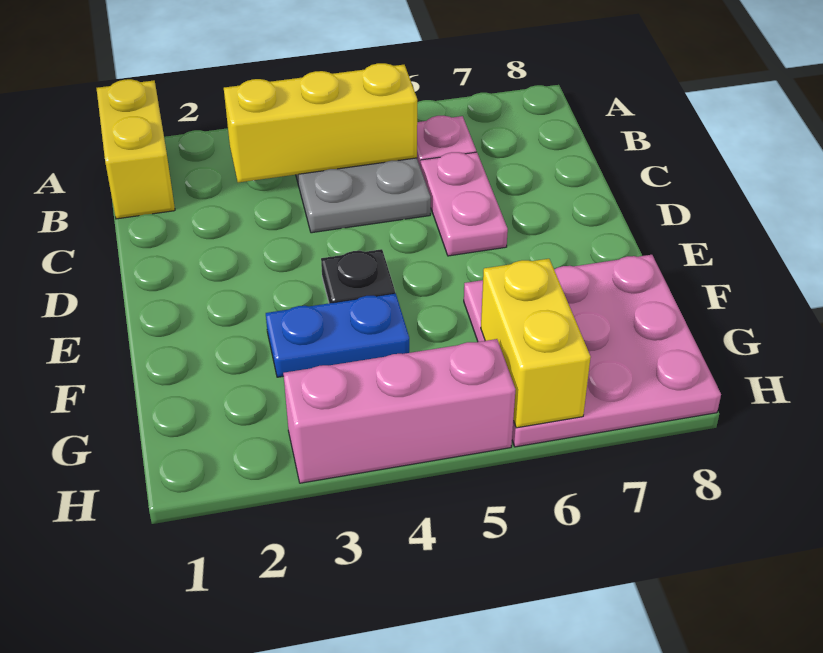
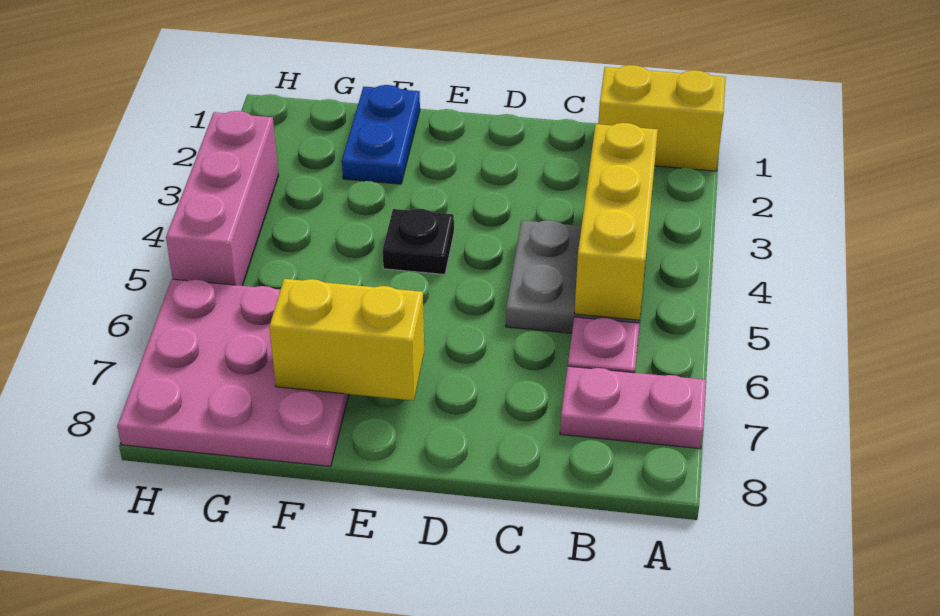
pink 1x2 plate [421,152,508,256] -> pink 1x2 plate moved to [560,366,706,449]
blue 1x2 plate [266,293,409,377] -> blue 1x2 plate moved to [342,85,420,184]
yellow 1x2 brick [481,259,591,428] -> yellow 1x2 brick moved to [269,279,424,401]

